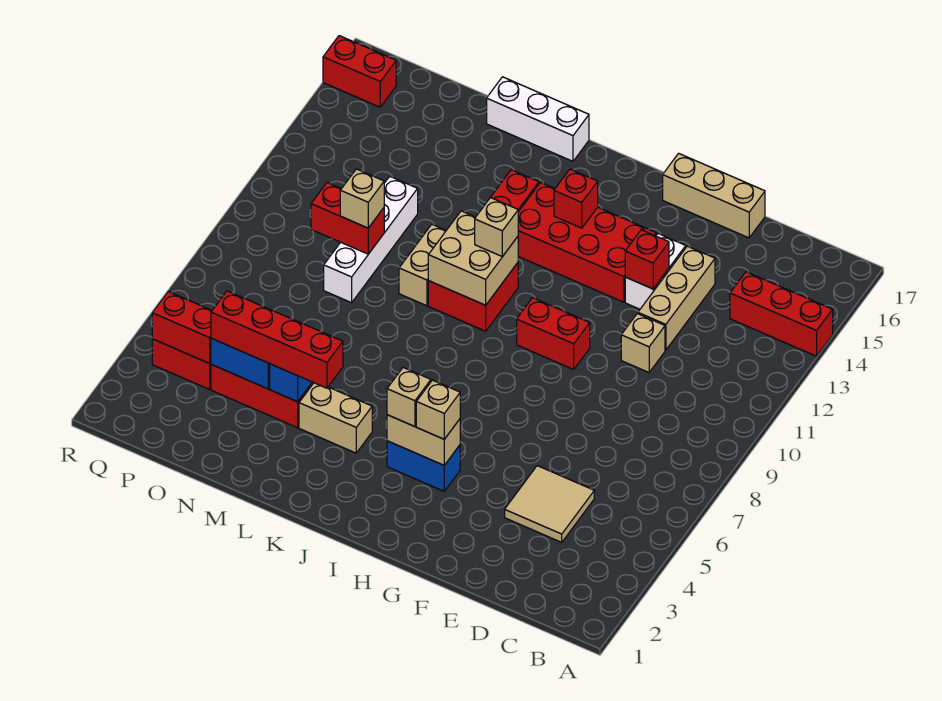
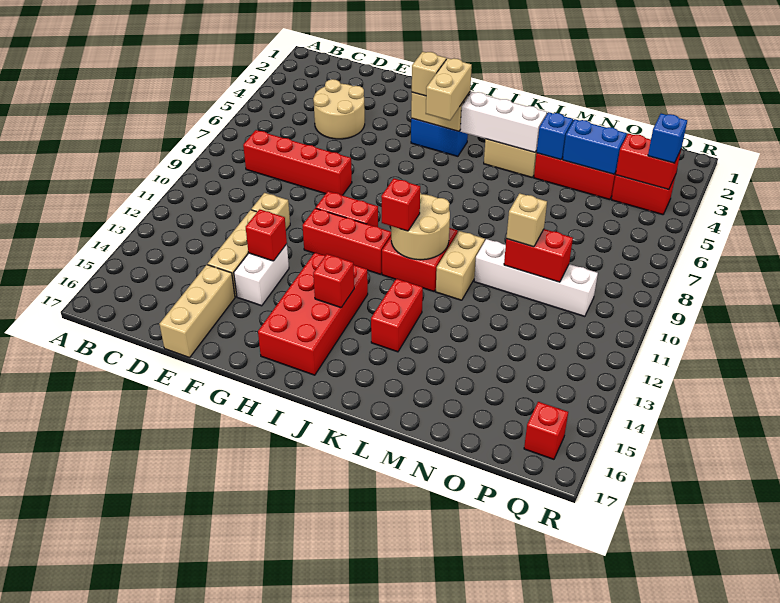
red 1x3 brick [730,272,833,356] -> red 1x3 brick moved to [302,208,391,274]
tan 2x2 tile [505,466,594,542] -> tan 2x2 round brick [313,79,365,139]
tan 1x3 brick [663,153,765,238] -> tan 1x3 brick turned to [159,265,235,358]
red 2x4 brick [518,183,656,302] -> red 2x4 brick turned to [258,253,368,375]
tan 1x1 brick [387,368,431,427] -> tan 1x2 brick [426,58,472,120]
tan 2x2 brick [428,211,518,305] -> tan 2x2 round brick [391,193,450,260]
tan 1x1 brick [475,198,518,257] -> red 1x1 brick [381,179,420,231]
white 1x3 brick [487,77,589,161] -> white 1x3 brick moved to [460,92,547,152]
red 1x4 brick [211,291,343,388] -> red 1x4 brick moved to [243,130,352,195]
white 1x4 brick [324,177,418,303] -> white 1x4 brick turned to [474,239,598,317]
none -> blue 1x1 brick [648,114,687,163]
red 1x2 brick [323,36,396,107] -> red 1x1 brick [524,402,568,459]

